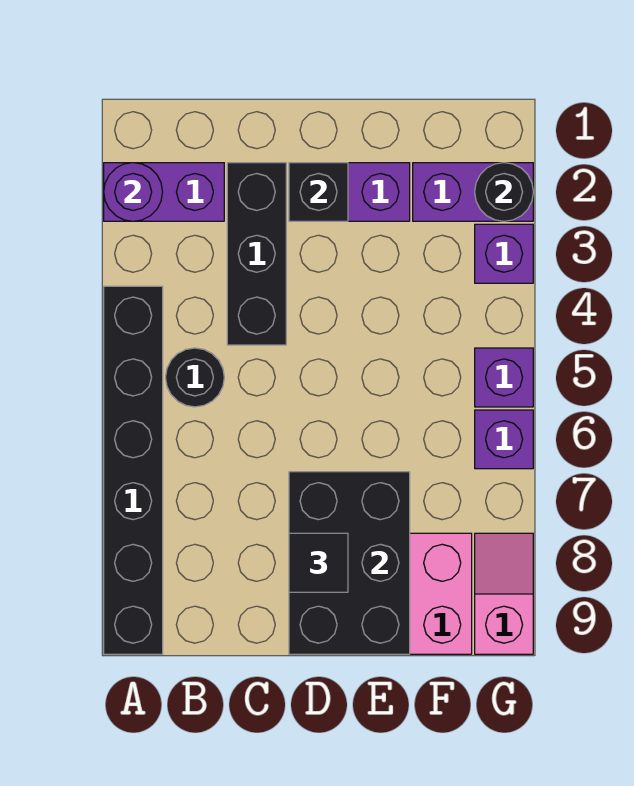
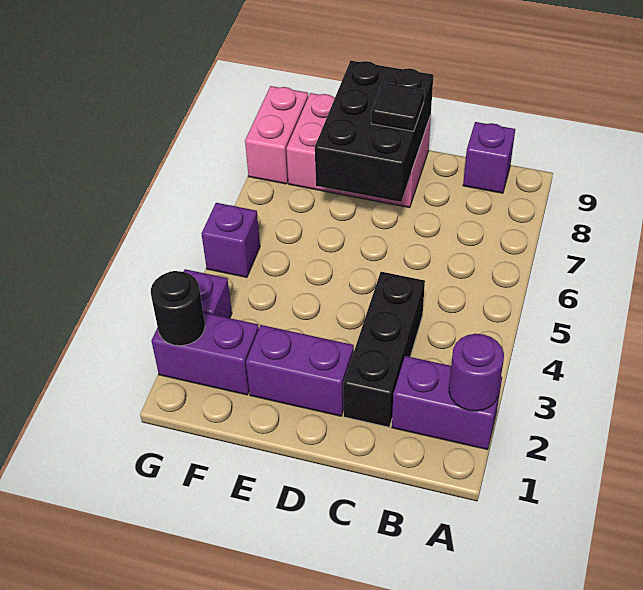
black 1x6 brick [104,286,163,654] -> none
black 1x1 round brick [166,348,224,407] -> none
black 1x1 brick [289,163,348,221] -> none
purple 1x1 brick [475,410,533,469] -> purple 1x1 brick moved to [463,122,515,193]
pink 1x2 slope [475,533,533,654] -> pink 1x2 brick [245,86,308,184]

